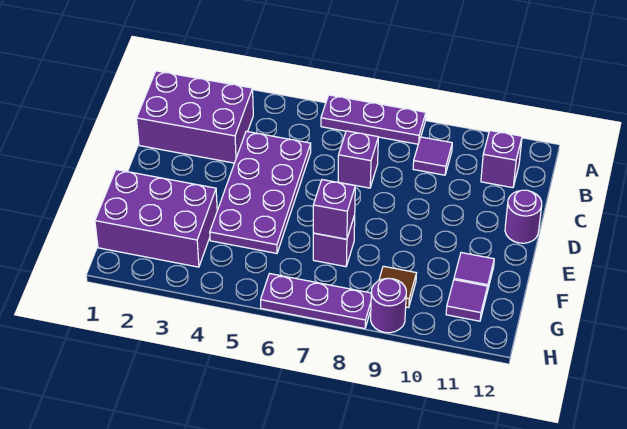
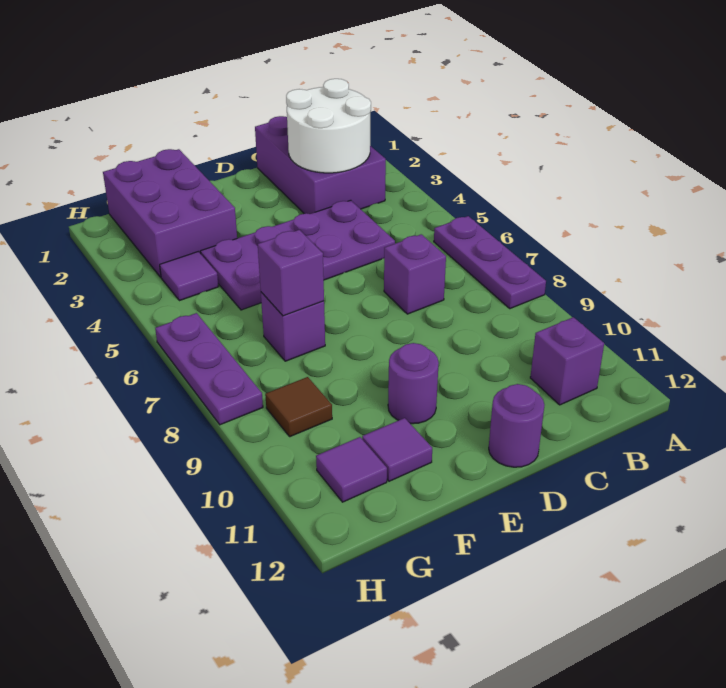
none -> white 2x2 round brick [286,79,371,173]
purple 1x1 tile [413,137,452,175] -> purple 1x1 tile moved to [160,252,218,301]
purple 1x1 round brick [371,278,406,333] -> purple 1x1 round brick moved to [388,343,439,424]

